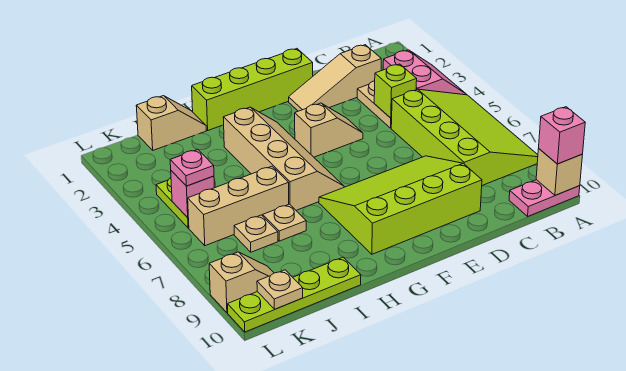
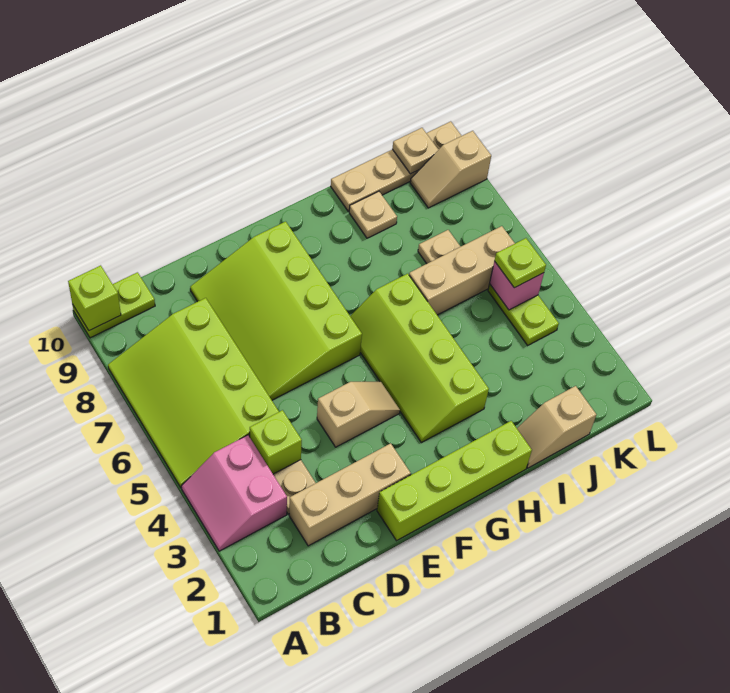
pink 1x2 plate [509,180,580,216] -> lime 1x2 plate [72,272,155,338]
tan 1x1 brick [536,149,583,195] -> lime 1x1 brick [68,265,121,331]
pink 1x1 brick [539,107,585,164] -> none
tan 1x3 slope [289,45,381,111] -> tan 1x3 brick [289,443,411,546]
lime 3x4 slope [319,156,482,254] -> lime 3x4 slope turned to [190,222,362,400]
tan 1x2 slope [295,103,363,157] -> tan 1x2 slope turned to [317,382,400,447]
tan 2x4 slope [223,107,344,210] -> lime 2x4 slope [350,274,489,443]
tan 1x1 plate [263,204,306,241] -> tan 1x1 plate moved to [349,191,397,238]
lime 1x4 plate [228,257,361,332] -> tan 1x4 plate [331,121,461,211]
pink 1x1 plate [170,149,214,186] -> lime 1x1 plate [495,238,546,288]

